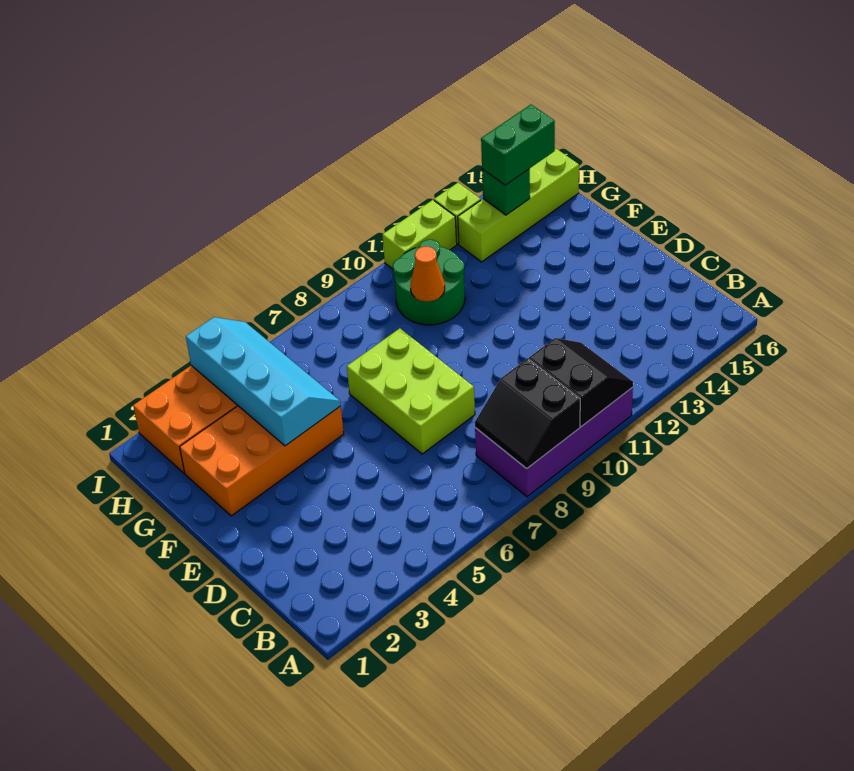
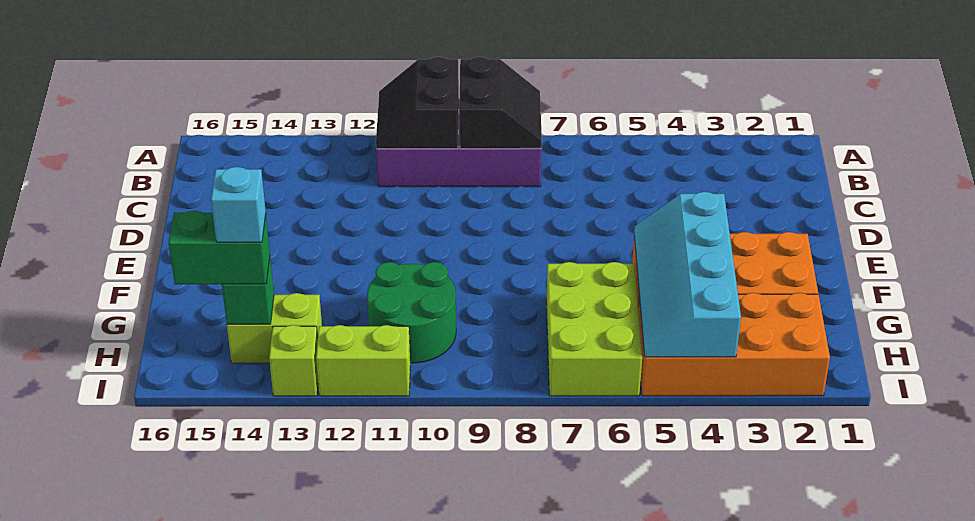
lime 2x3 brick [347,328,475,454] -> lime 2x3 brick moved to [546,262,642,396]
orange 1x1 cone [410,247,445,301] -> none
lime 1x4 brick [458,149,579,262] -> lime 1x2 brick [227,293,322,363]
none -> cyan 1x1 brick [211,167,266,242]

